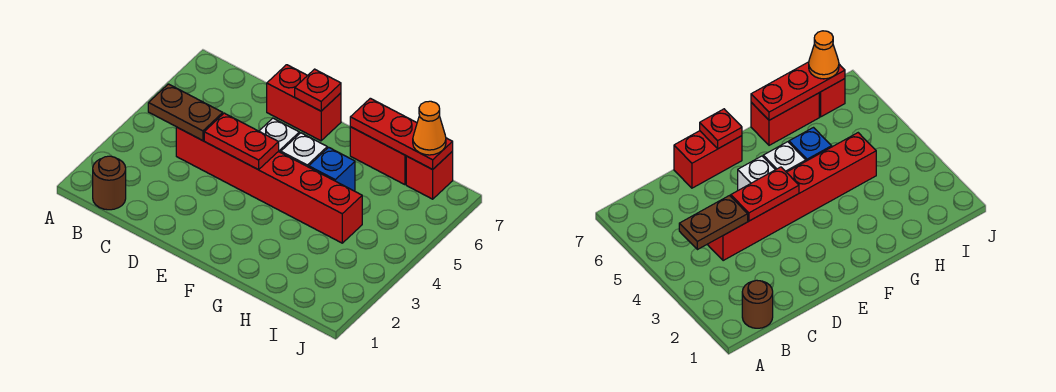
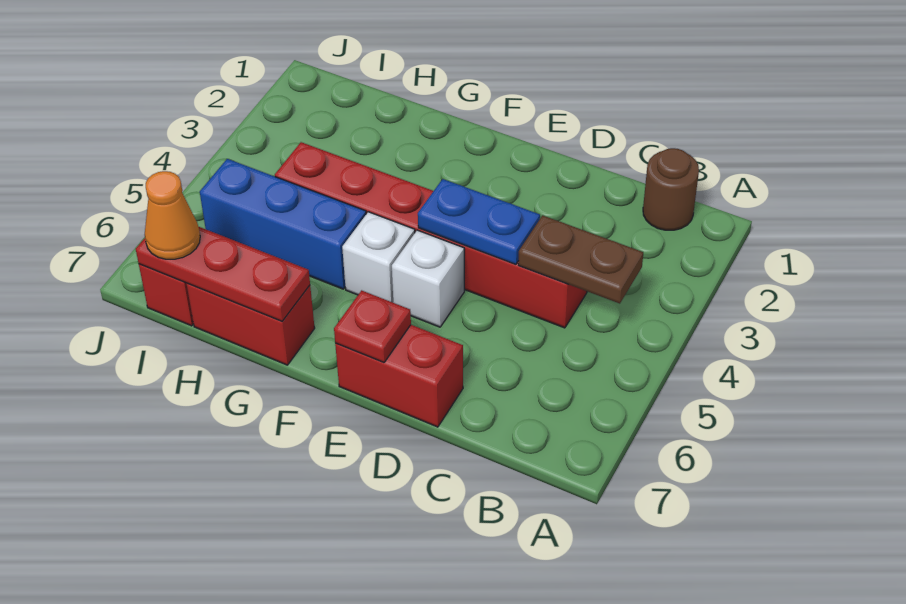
red 1x2 plate [204,113,279,170] -> blue 1x2 plate [418,179,540,264]
blue 1x1 brick [309,147,355,191] -> blue 1x3 brick [200,159,366,289]

